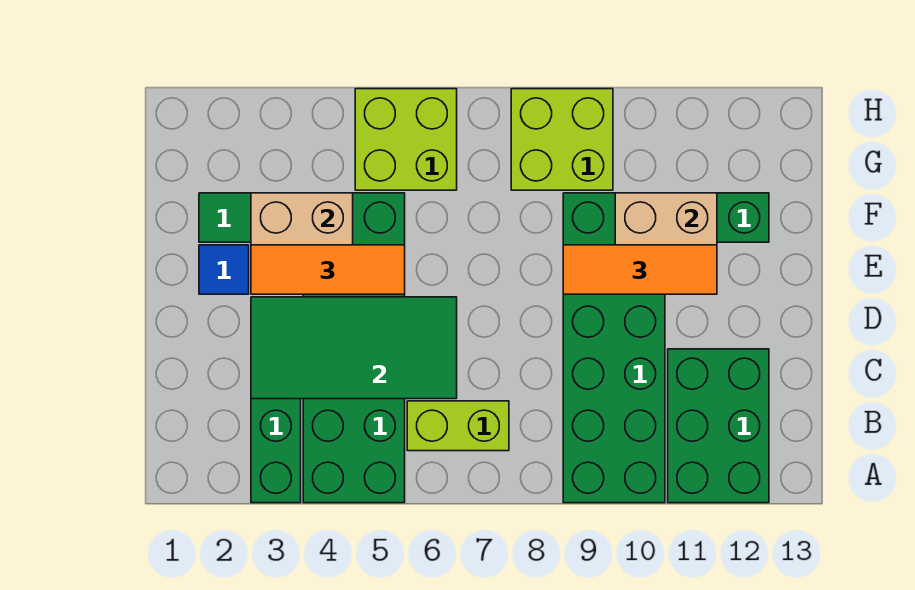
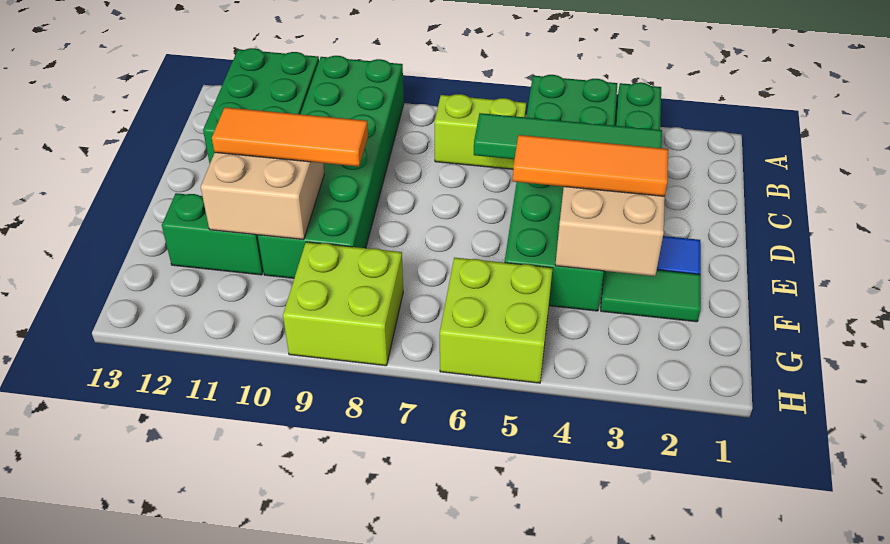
green 2x4 tile [251,297,457,399] -> green 1x4 tile [474,113,662,159]

